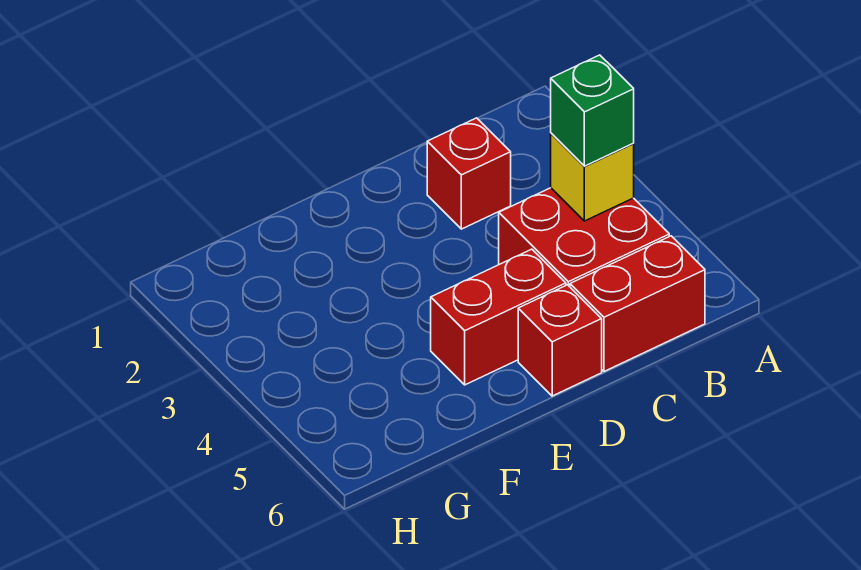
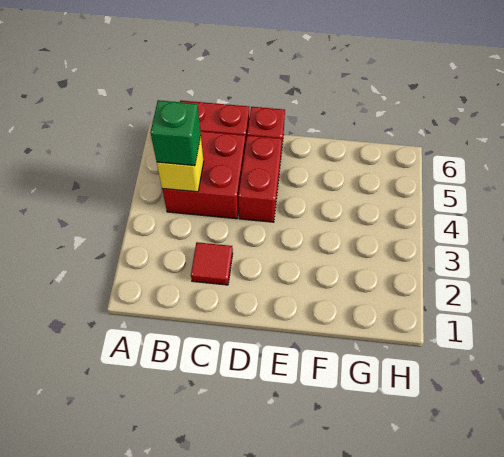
red 1x1 brick [427,118,511,229] -> red 1x1 tile [191,242,233,285]
red 1x2 brick [431,249,566,385] -> red 1x2 brick turned to [238,135,282,222]

